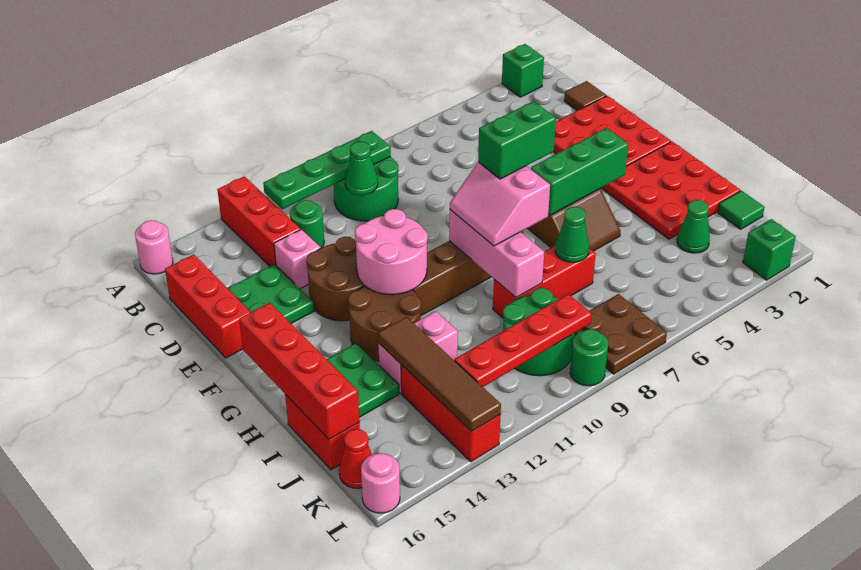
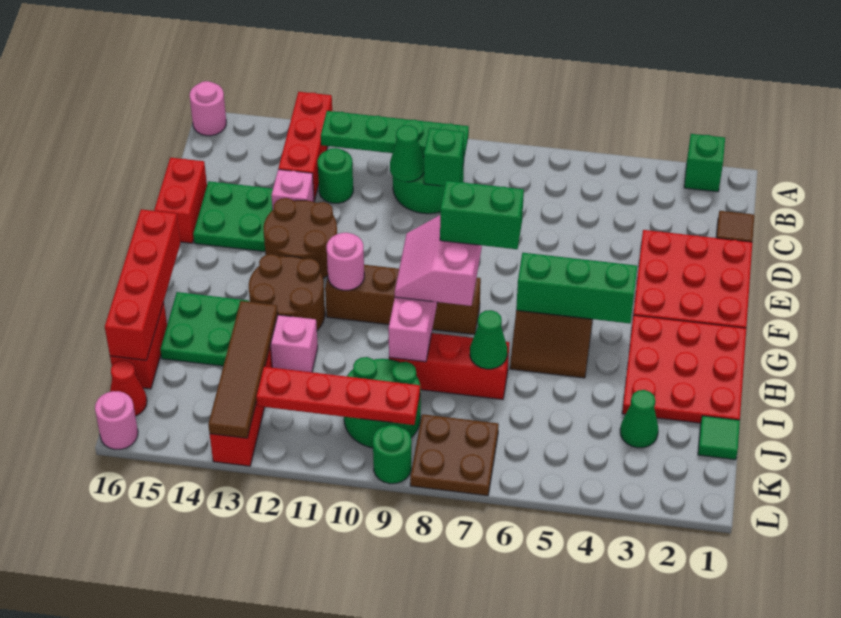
red 1x3 brick [165,255,251,358] -> red 1x2 brick [154,158,207,243]
pink 2x2 round brick [355,209,428,295] -> pink 1x1 round brick [327,233,364,290]
green 1x1 brick [743,219,796,280] -> green 1x1 brick moved to [424,128,464,186]

